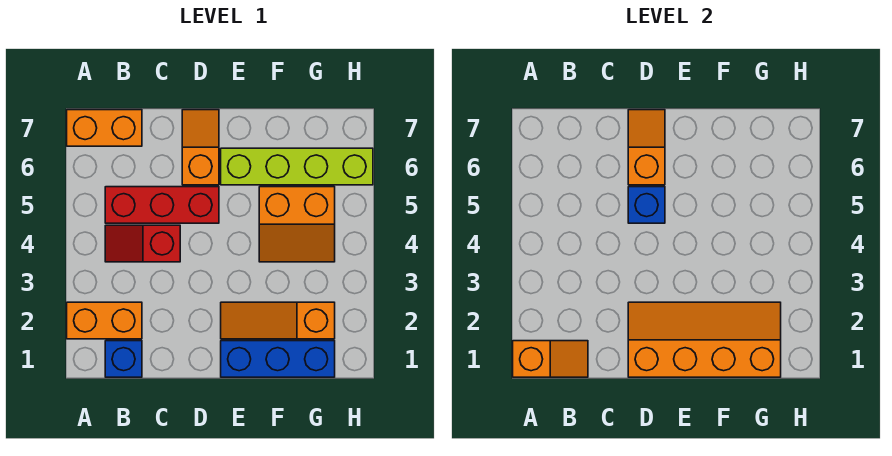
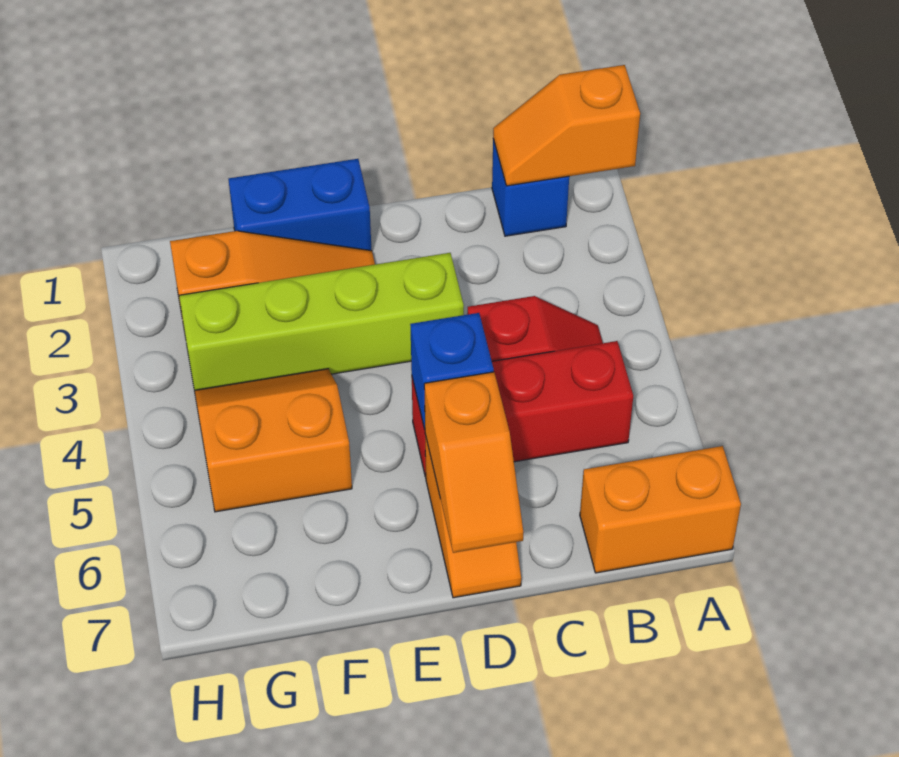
orange 1x2 brick [67,302,142,339] -> none
orange 2x4 slope [628,302,781,377] -> none
blue 1x3 brick [221,341,335,377] -> blue 1x2 brick [228,159,372,251]
lime 1x4 brick [221,148,373,185] -> lime 1x4 brick moved to [179,253,464,390]

